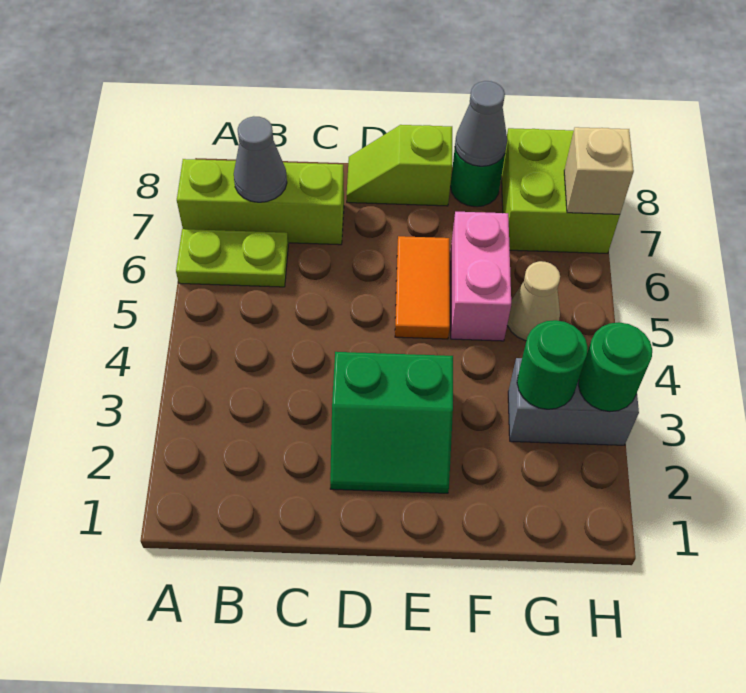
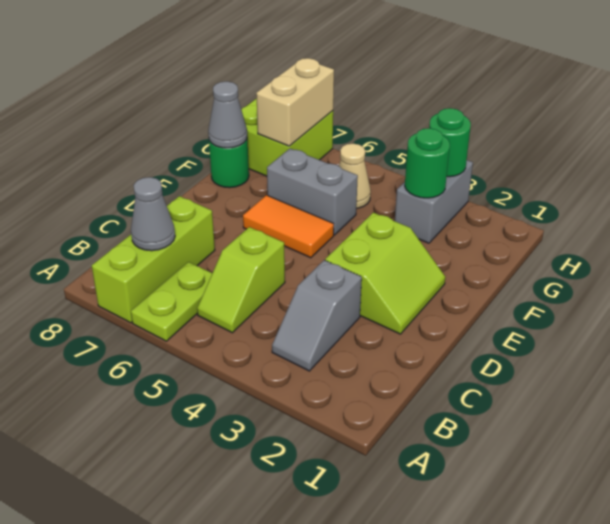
none -> grey 1x2 slope [272,260,362,371]
green 2x2 slope [330,352,453,493] -> lime 2x2 slope [325,213,445,334]
lime 1x2 slope [347,125,452,206] -> lime 1x2 slope moved to [197,227,285,333]
pink 1x2 brick [451,212,511,341] -> grey 1x2 brick [267,148,358,235]
tan 1x1 brick [564,127,634,214] -> tan 1x2 brick [256,58,334,146]

